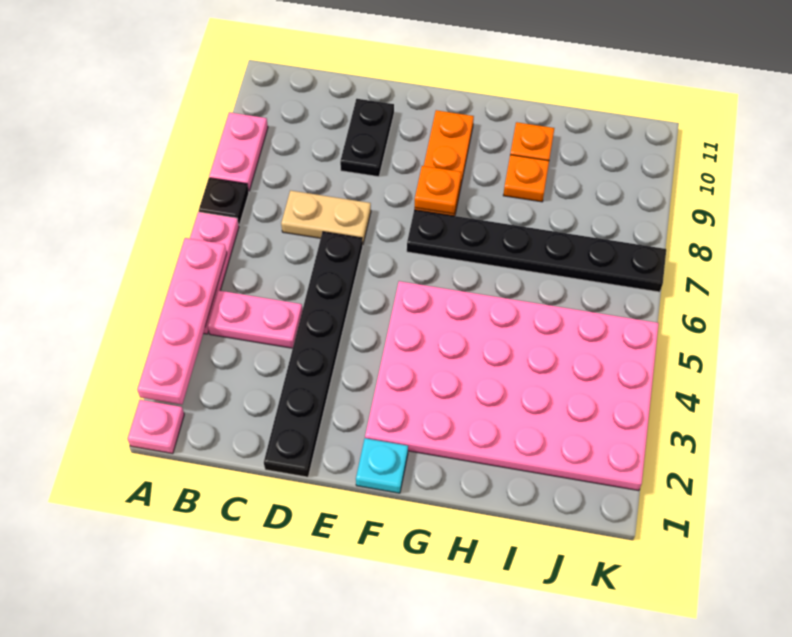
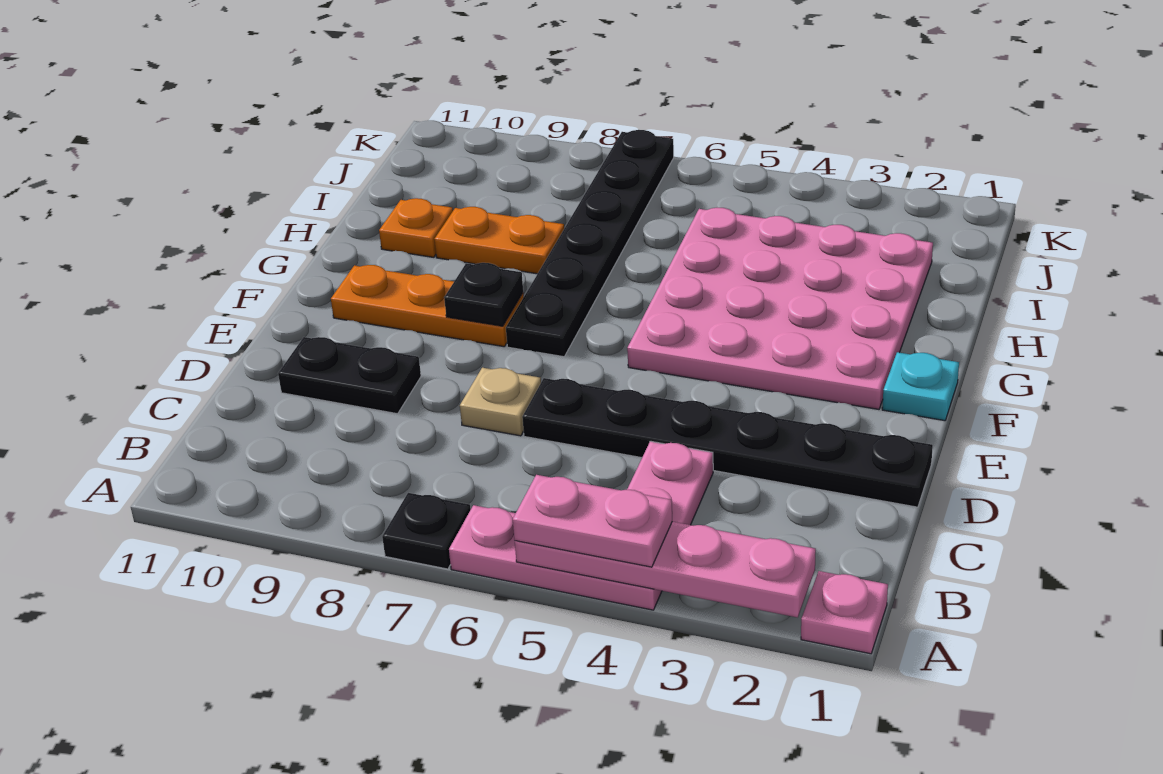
pink 1x2 plate [209,112,268,191] -> pink 1x2 plate moved to [513,475,672,567]
tan 1x2 plate [281,190,371,243] -> tan 1x1 plate [460,368,541,436]
pink 4x6 plate [365,281,659,491] -> pink 4x4 plate [627,207,933,409]
orange 1x1 plate [415,166,461,214] -> black 1x1 plate [444,263,523,326]
orange 1x1 plate [503,155,549,202] -> orange 1x2 plate [434,207,564,274]

